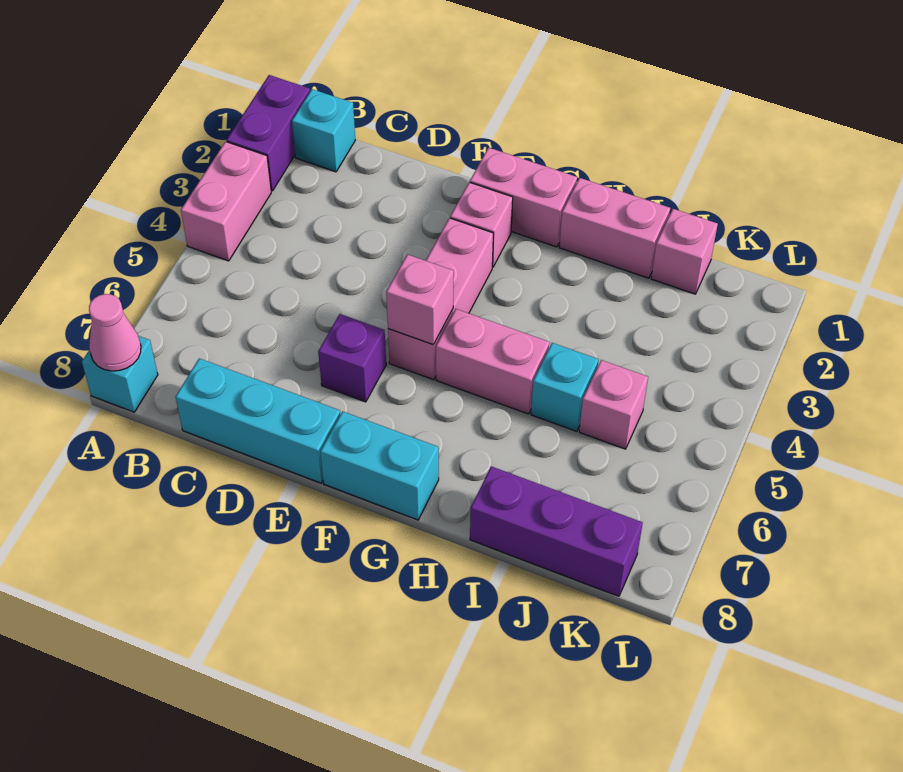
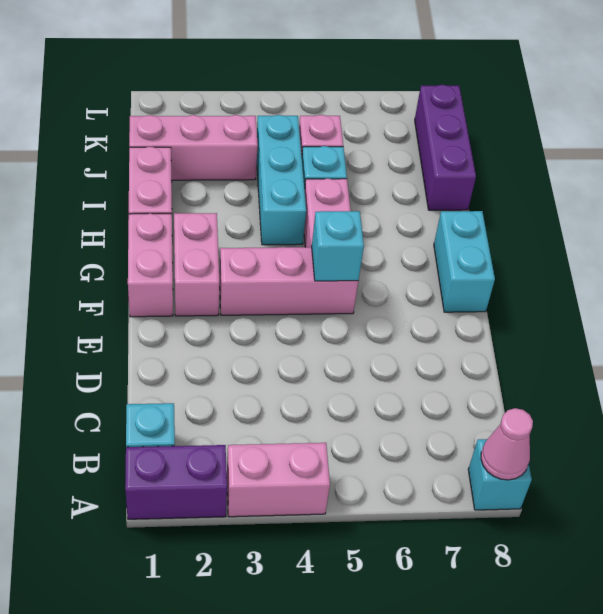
cyan 1x3 brick [176,358,340,483] -> cyan 1x3 brick moved to [257,115,306,245]
purple 1x1 brick [318,314,386,402] -> none
pink 1x1 brick [450,182,513,267] -> pink 1x2 brick [174,213,219,316]
pink 1x1 brick [386,254,454,345] -> cyan 1x1 brick [311,211,364,281]
pink 1x1 brick [651,209,718,294] -> pink 1x3 brick [129,115,258,180]

